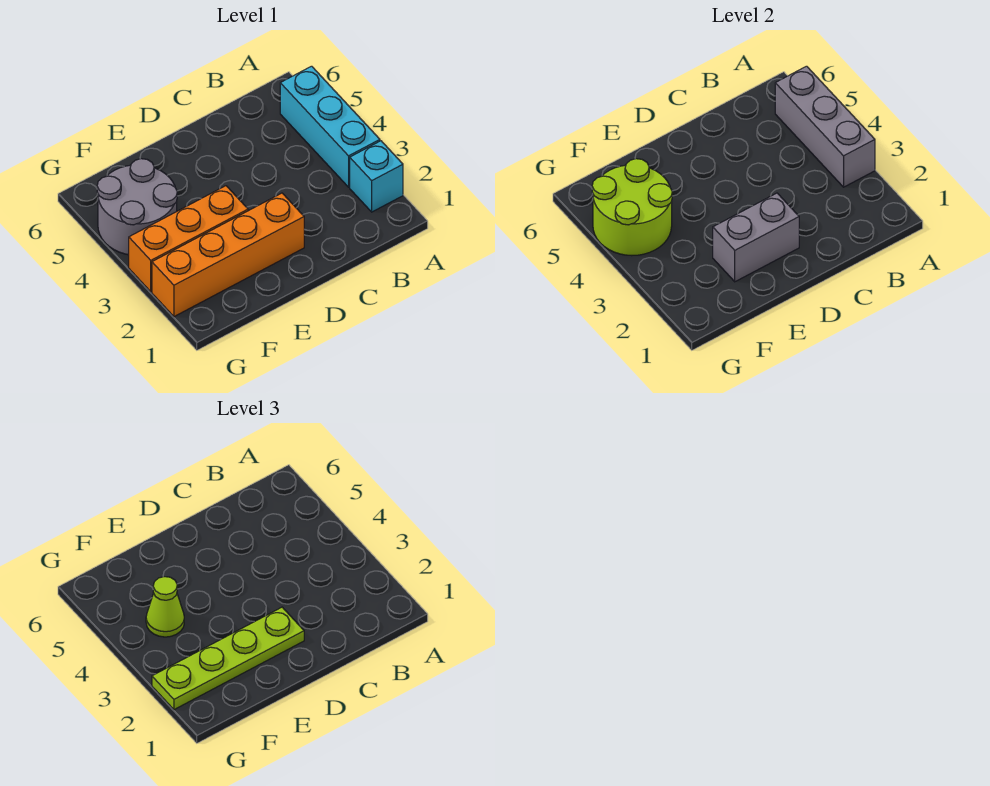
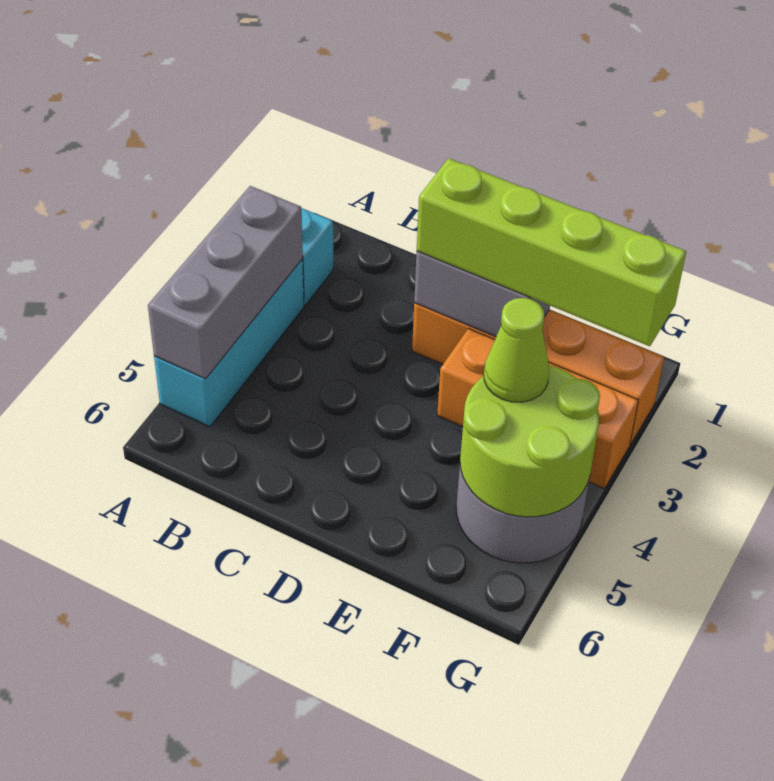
lime 1x4 plate [152,607,304,710] -> lime 1x4 brick [417,158,686,346]

